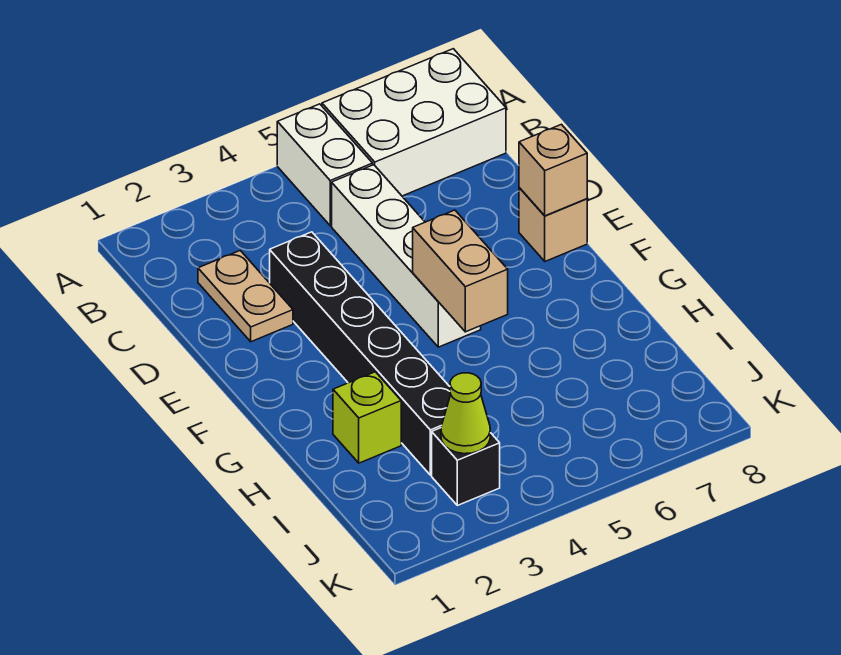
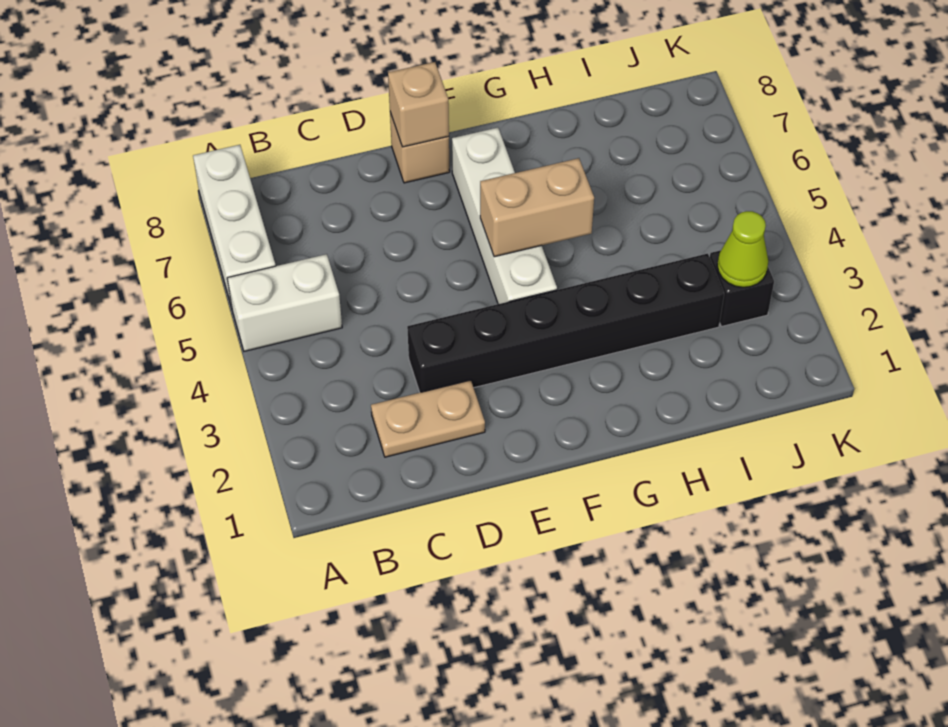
white 2x3 brick [322,49,506,196] -> white 1x3 brick [193,145,276,307]
white 1x4 brick [332,165,481,347] -> white 1x4 brick turned to [452,128,557,304]
lime 1x1 brick [333,372,401,463] -> none

